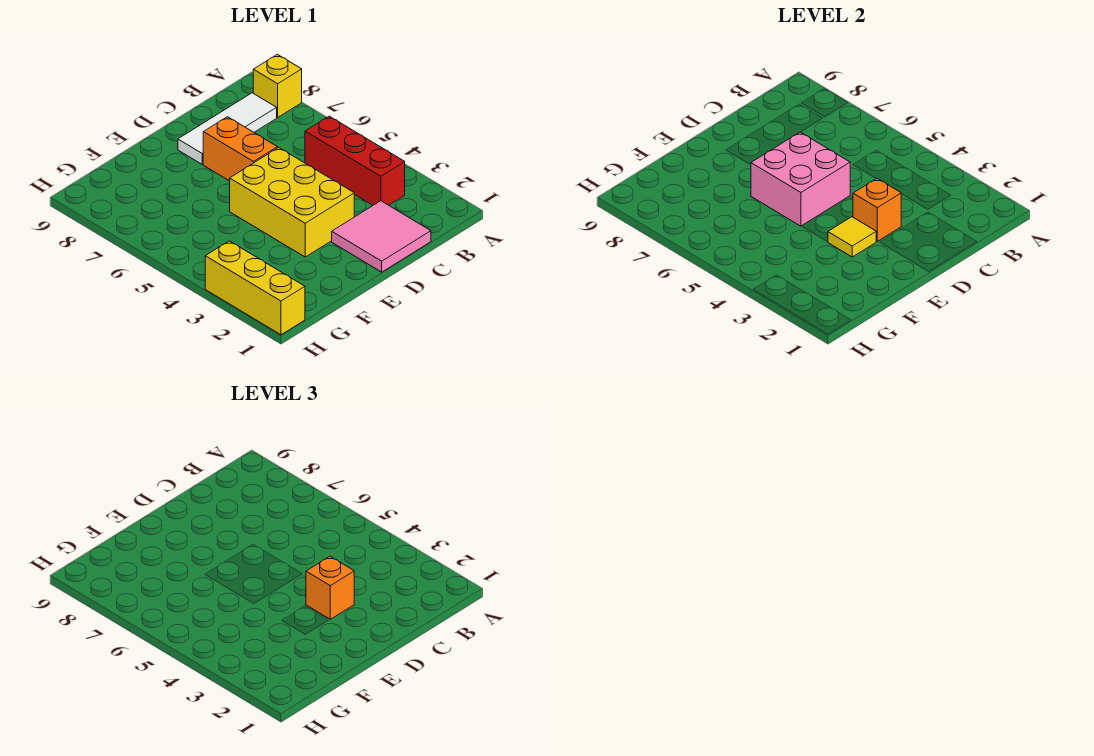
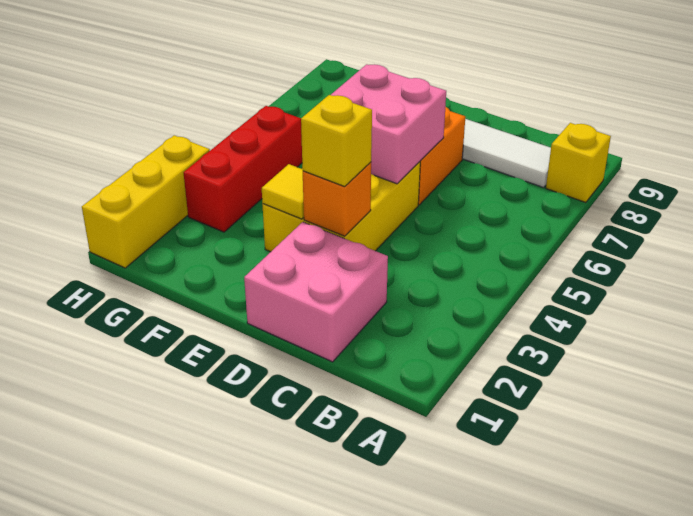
red 1x3 brick [305,116,405,205] -> red 1x3 brick moved to [184,106,302,232]
pink 2x2 tile [332,201,431,272] -> pink 2x2 brick [244,222,388,362]
orange 1x1 brick [306,556,354,619] -> yellow 1x1 brick [301,95,372,187]

